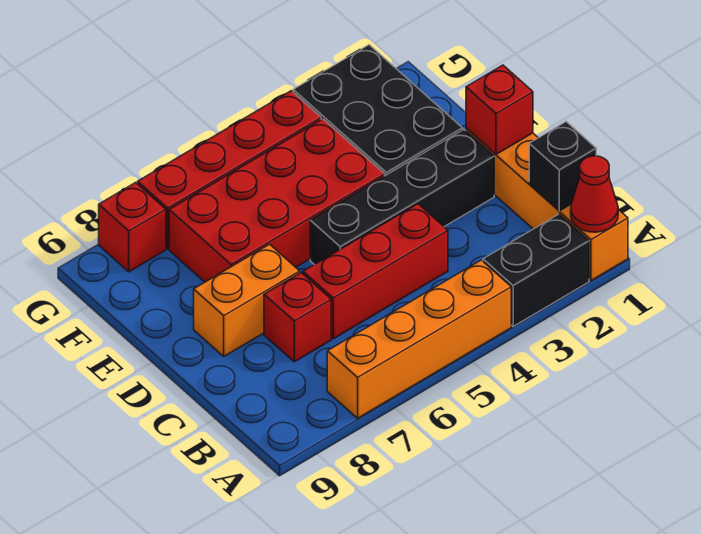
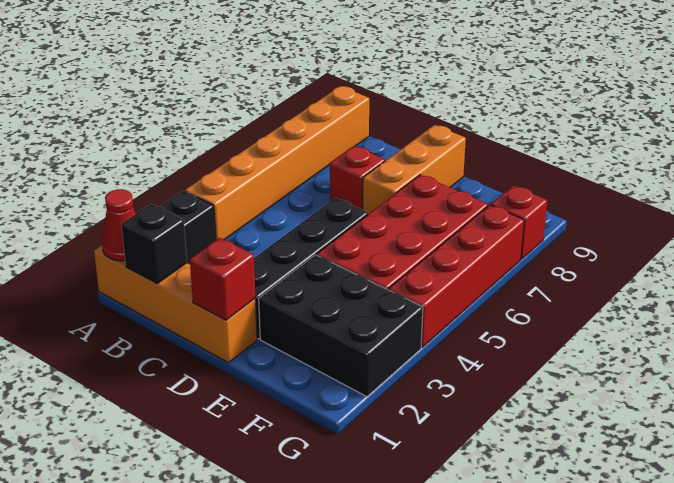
orange 1x4 brick [327,260,511,418] -> orange 1x6 brick [185,86,369,240]
red 1x3 brick [303,204,448,339] -> none
orange 1x2 brick [194,244,300,356] -> orange 1x3 brick [363,125,466,214]

